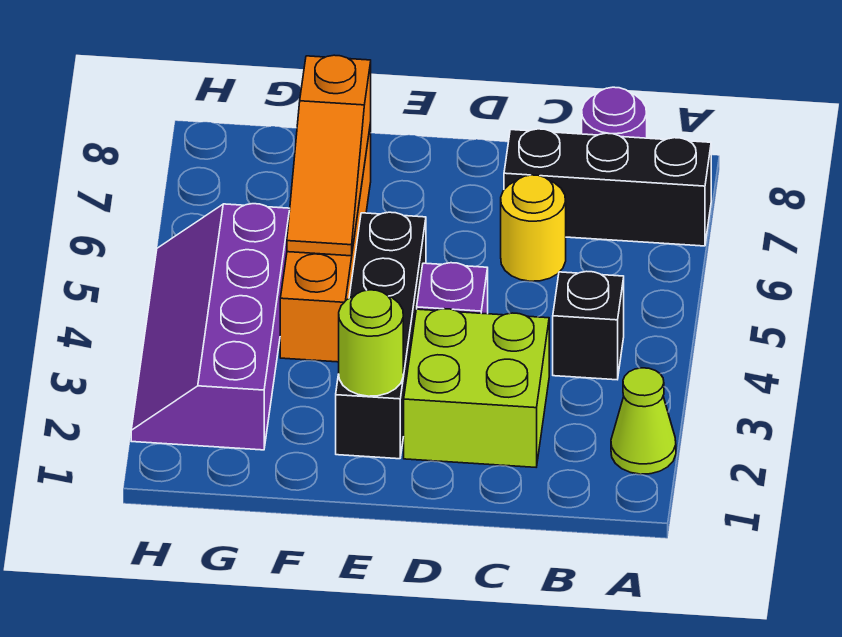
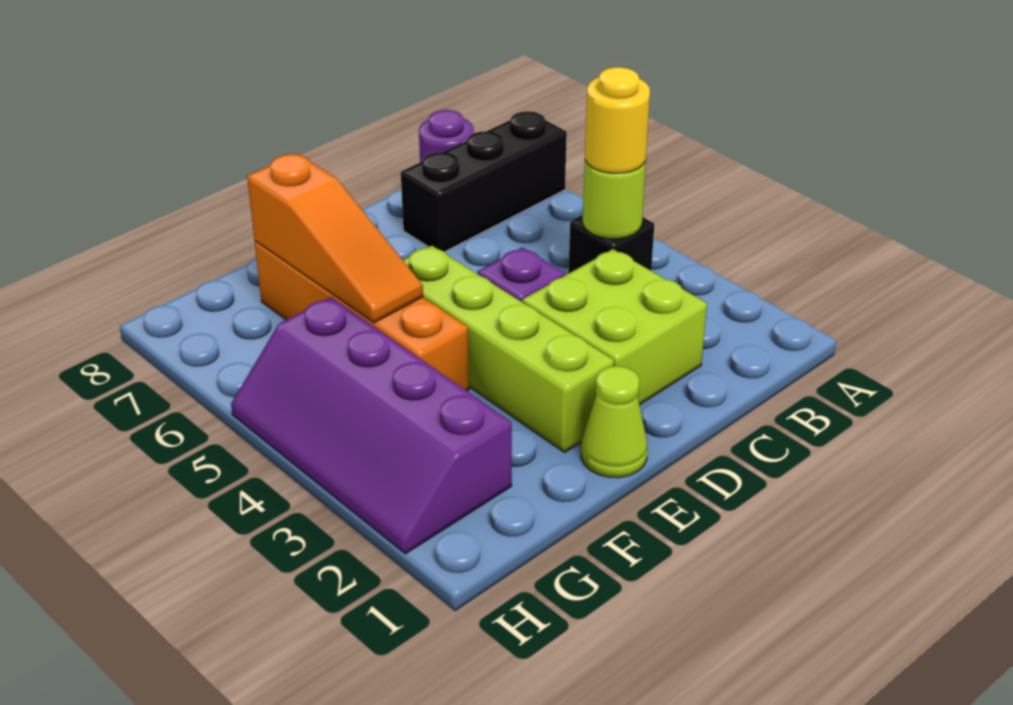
lime 1x1 cone [611,368,676,474] -> lime 1x1 cone moved to [581,366,647,478]
yellow 1x1 round brick [501,175,566,281] -> yellow 1x1 round brick moved to [585,67,650,173]
black 1x4 brick [336,212,426,459] -> lime 1x4 brick [403,246,614,452]
lime 1x1 round brick [339,290,403,396] -> lime 1x1 round brick moved to [583,160,646,239]

